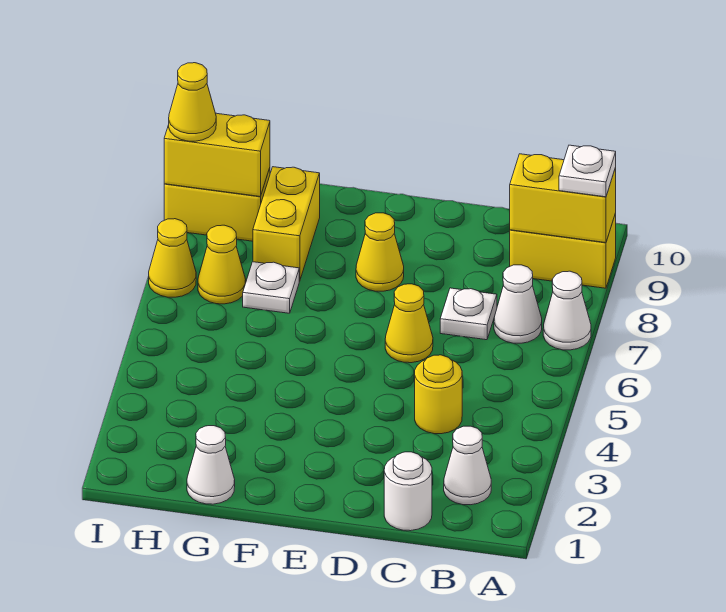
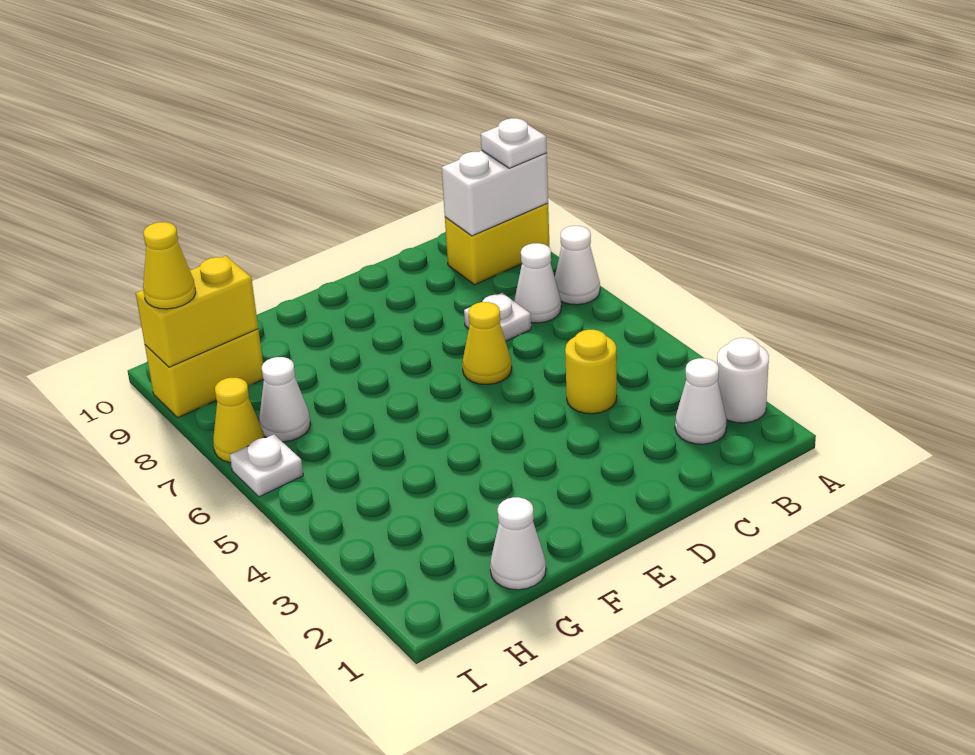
yellow 1x2 brick [510,154,616,243] -> white 1x2 brick [442,151,548,236]
white 1x1 round brick [384,452,432,531] -> white 1x1 round brick moved to [717,338,769,423]
yellow 1x1 cone [356,213,404,291] -> none
white 1x1 plate [243,262,299,313] -> white 1x1 plate moved to [230,434,303,497]
yellow 1x2 brick [253,167,320,281] -> none
yellow 1x1 cone [198,225,246,304] -> white 1x1 cone [259,357,310,442]

